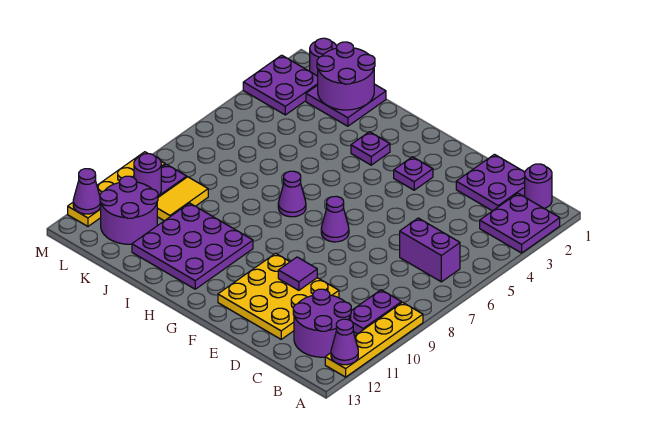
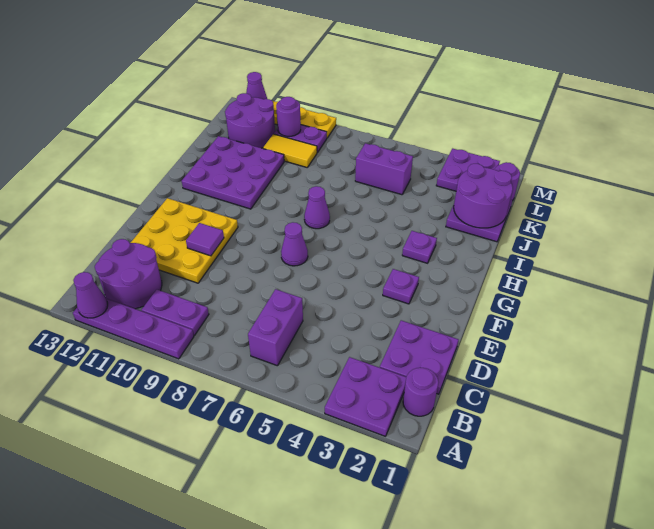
yellow 1x4 plate [325,302,423,377] -> purple 1x4 plate [73,299,194,359]
none -> purple 1x2 brick [355,143,413,195]

